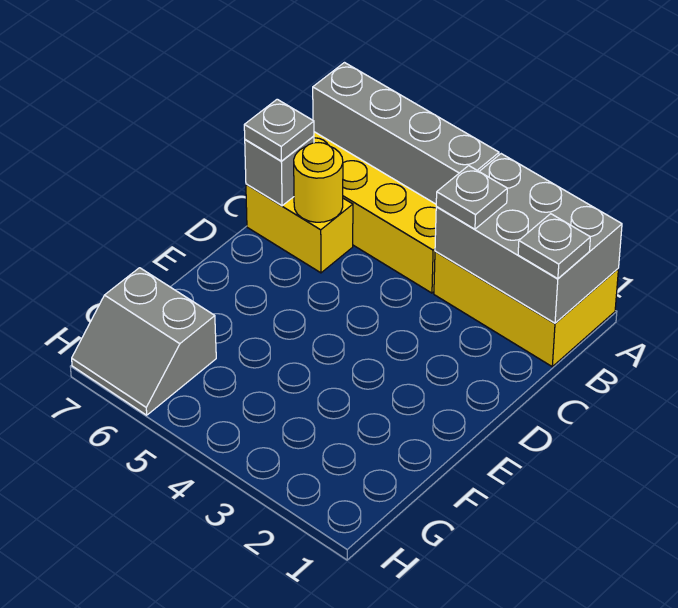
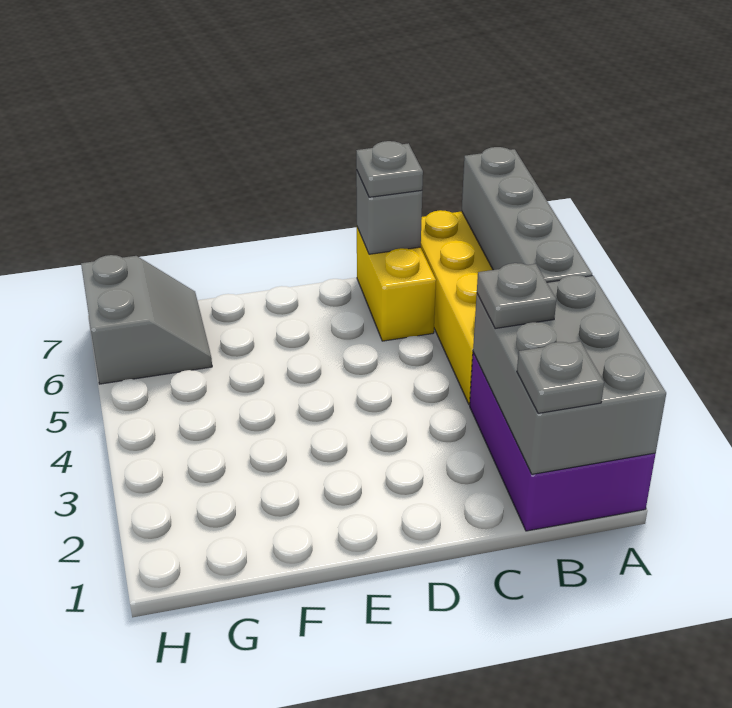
yellow 2x3 brick [434,251,618,366] -> purple 2x3 brick [470,353,655,531]
yellow 1x1 round brick [294,143,343,222] -> none
grey 2x2 slope [72,268,216,415] -> grey 2x2 slope turned to [81,255,212,384]

